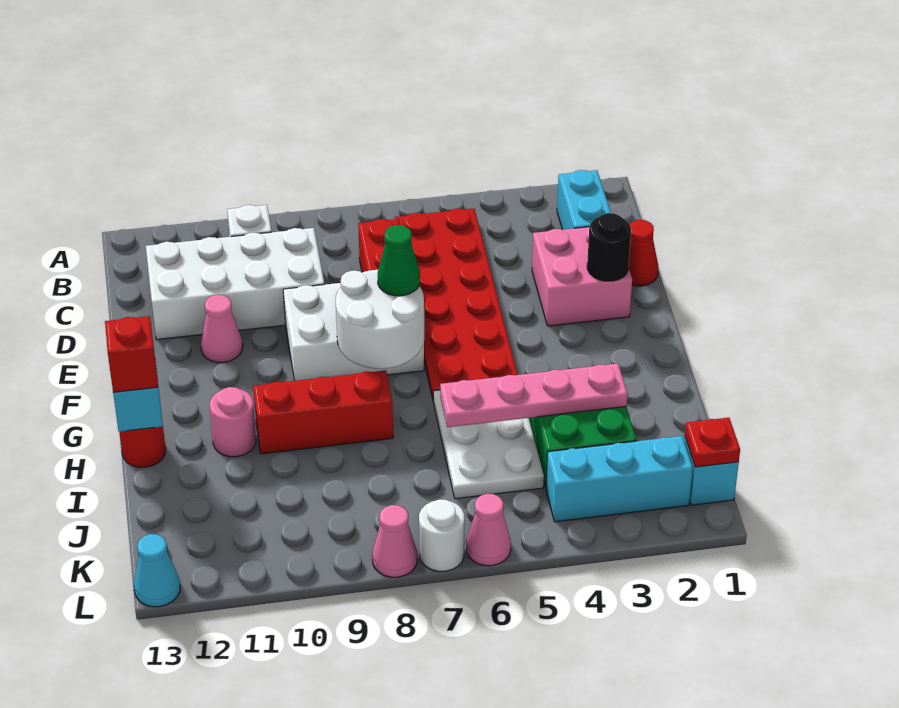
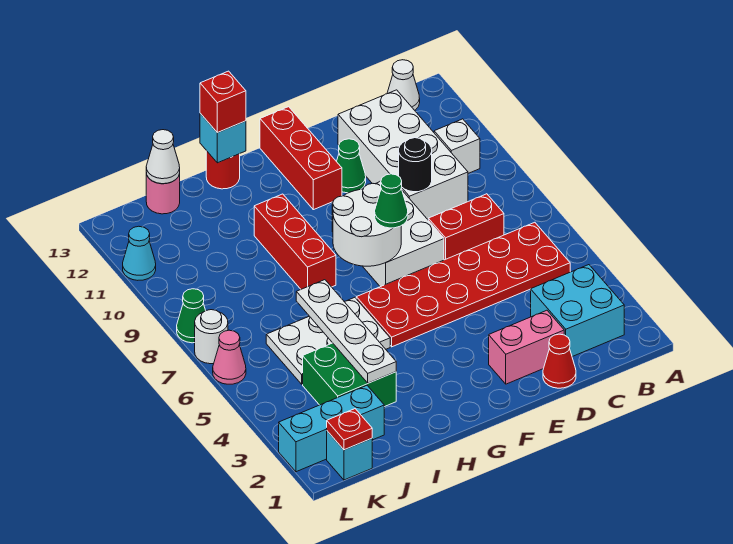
cyan 1x2 brick [557,170,611,230] -> cyan 2x2 brick [531,265,624,357]
none -> white 1x1 cone [387,60,420,110]
pink 2x2 brick [532,227,632,326] -> pink 1x2 brick [489,310,564,384]
black 1x1 round brick [587,213,631,281] -> black 1x1 round brick moved to [399,138,432,192]
pink 1x1 cone [201,295,243,362] -> green 1x1 cone [337,139,366,193]
none -> red 1x3 brick [260,107,342,210]
pink 1x1 round brick [210,387,256,457] -> pink 1x1 round brick moved to [146,173,180,214]
pink 1x4 plate [440,364,628,427] -> white 1x4 plate [296,280,396,383]
none -> white 1x1 cone [146,130,180,184]
cyan 1x3 brick [546,436,693,522] -> cyan 1x3 brick turned to [279,386,384,472]
pink 1x1 cone [372,505,417,577] -> green 1x1 cone [177,289,206,343]
cyan 1x1 cone [134,534,180,607] -> cyan 1x1 cone moved to [123,226,156,280]

